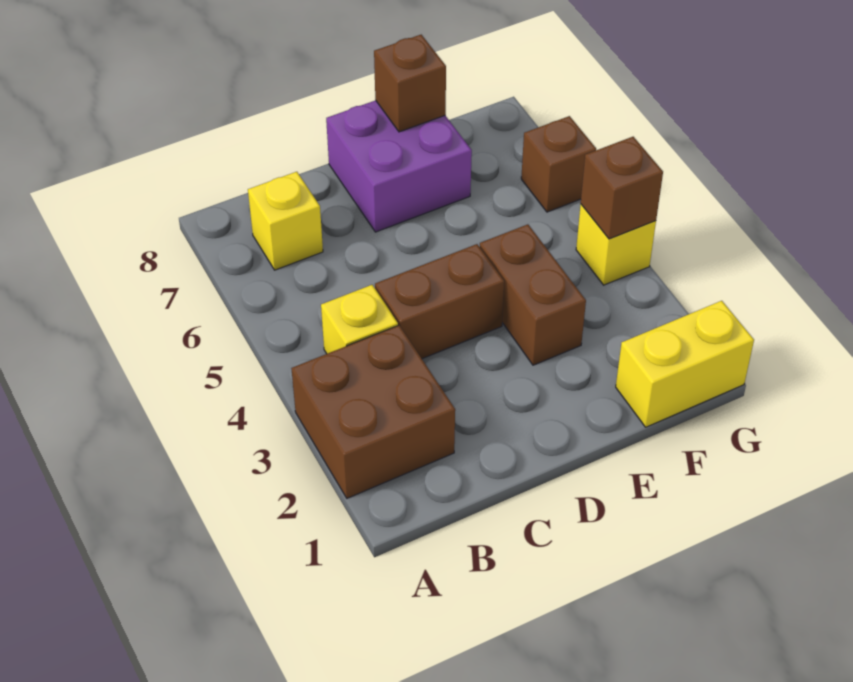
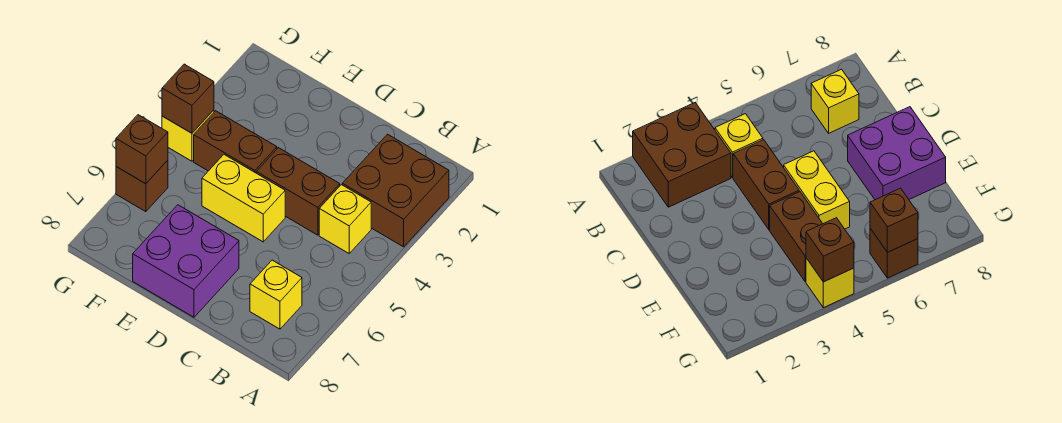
brown 1x2 brick [480,224,586,365] -> brown 1x2 brick turned to [194,111,277,173]
brown 1x1 brick [374,35,446,132] -> brown 1x1 brick moved to [116,115,168,184]
yellow 1x2 brick [616,301,754,427] -> yellow 1x2 brick moved to [202,155,285,242]

